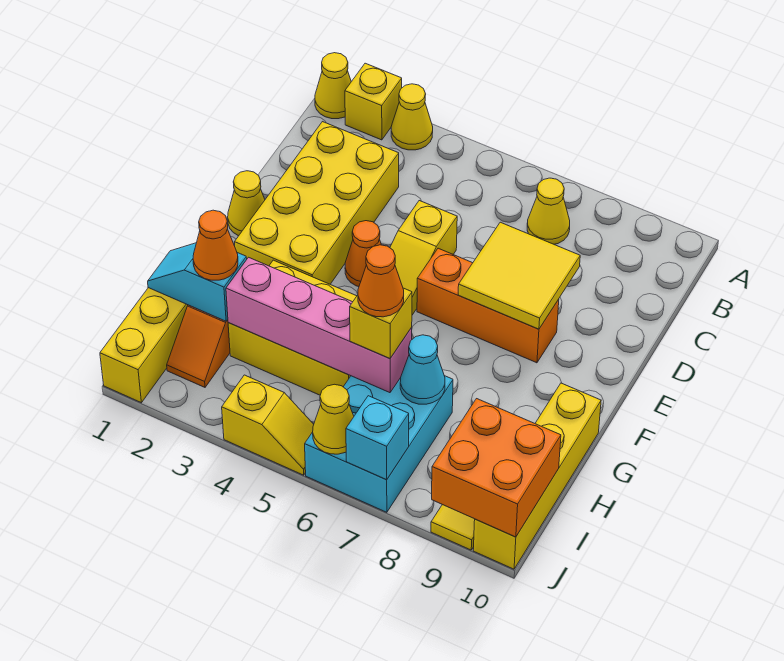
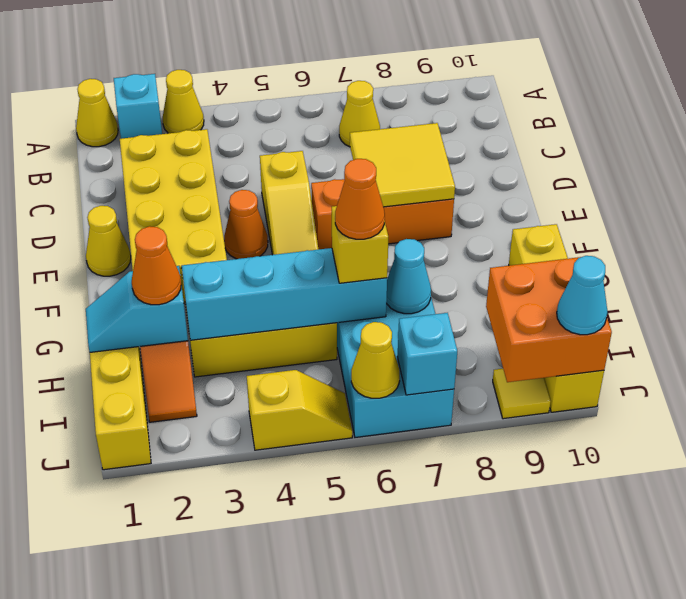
yellow 1x1 brick [345,63,402,140] -> cyan 1x1 brick [114,74,162,139]
pink 1x4 brick [226,257,412,393] -> cyan 1x4 brick [182,248,387,340]
none -> cyan 1x1 cone [557,256,608,335]

